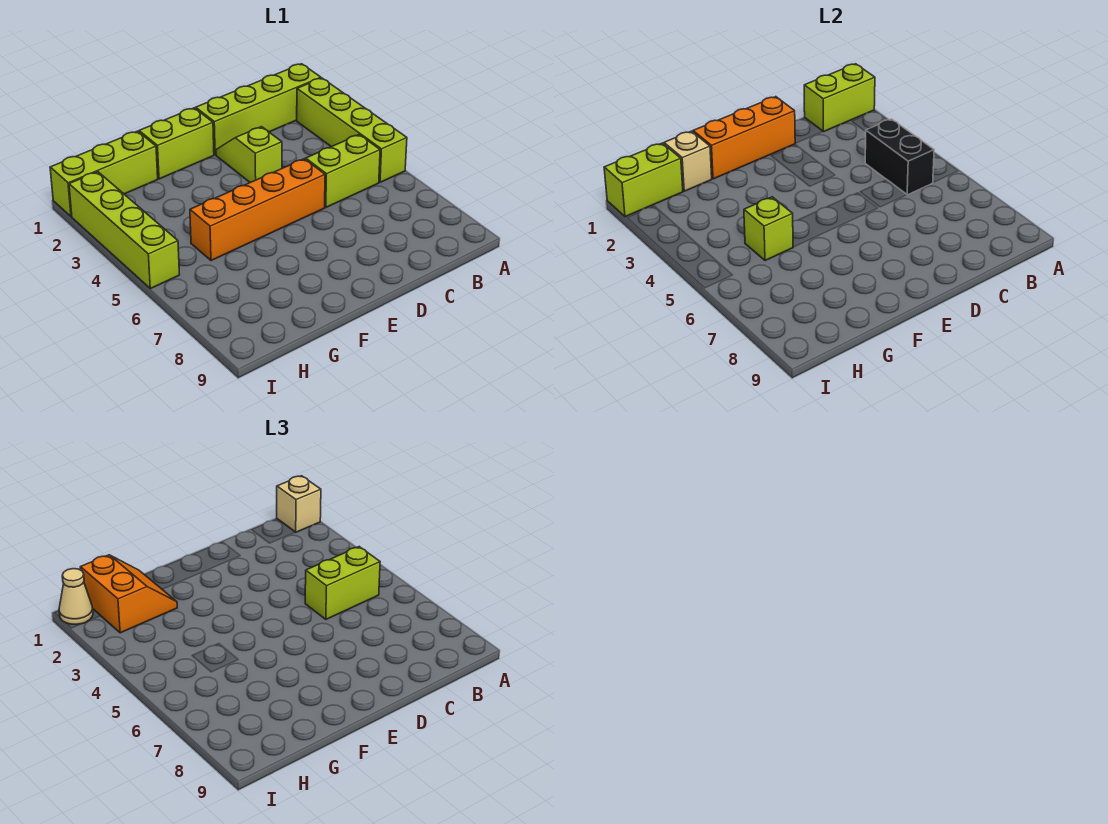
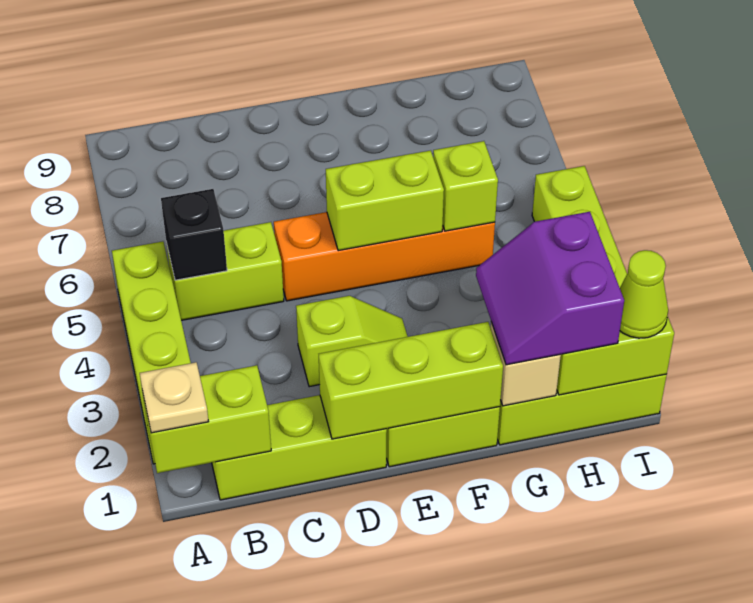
lime 1x4 brick [196,64,321,155] -> lime 1x3 brick [212,395,387,500]
tan 1x1 brick [277,476,321,532] -> tan 1x1 plate [140,362,209,433]
black 1x2 brick [865,119,934,195] -> black 1x1 brick [161,189,227,280]
lime 1x2 brick [305,547,380,619] -> lime 1x2 brick moved to [326,150,444,251]
orange 1x3 brick [693,97,795,179] -> lime 1x3 brick [319,322,503,439]
lime 1x2 slope [216,127,282,182] -> lime 1x2 slope turned to [296,296,408,387]
orange 2x2 slope [80,555,177,633] -> purple 2x2 slope [476,212,624,365]
tan 1x1 cone [59,569,93,624] -> lime 1x1 cone [620,250,668,338]

